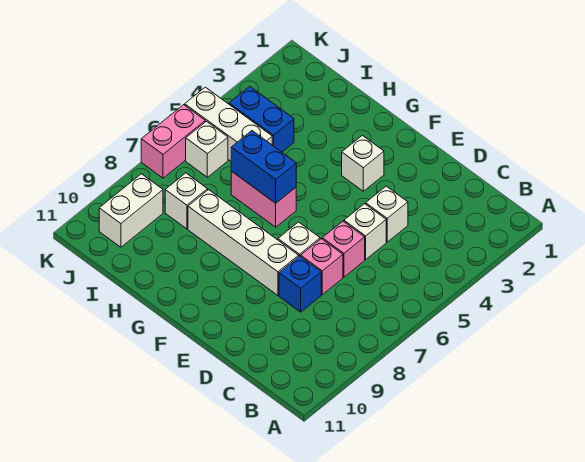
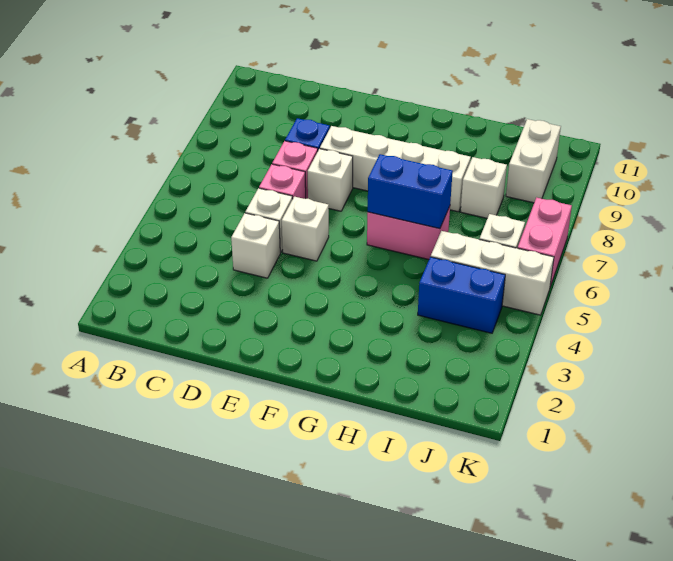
white 1x1 brick [342,135,384,191] -> white 1x1 brick moved to [282,197,329,261]

